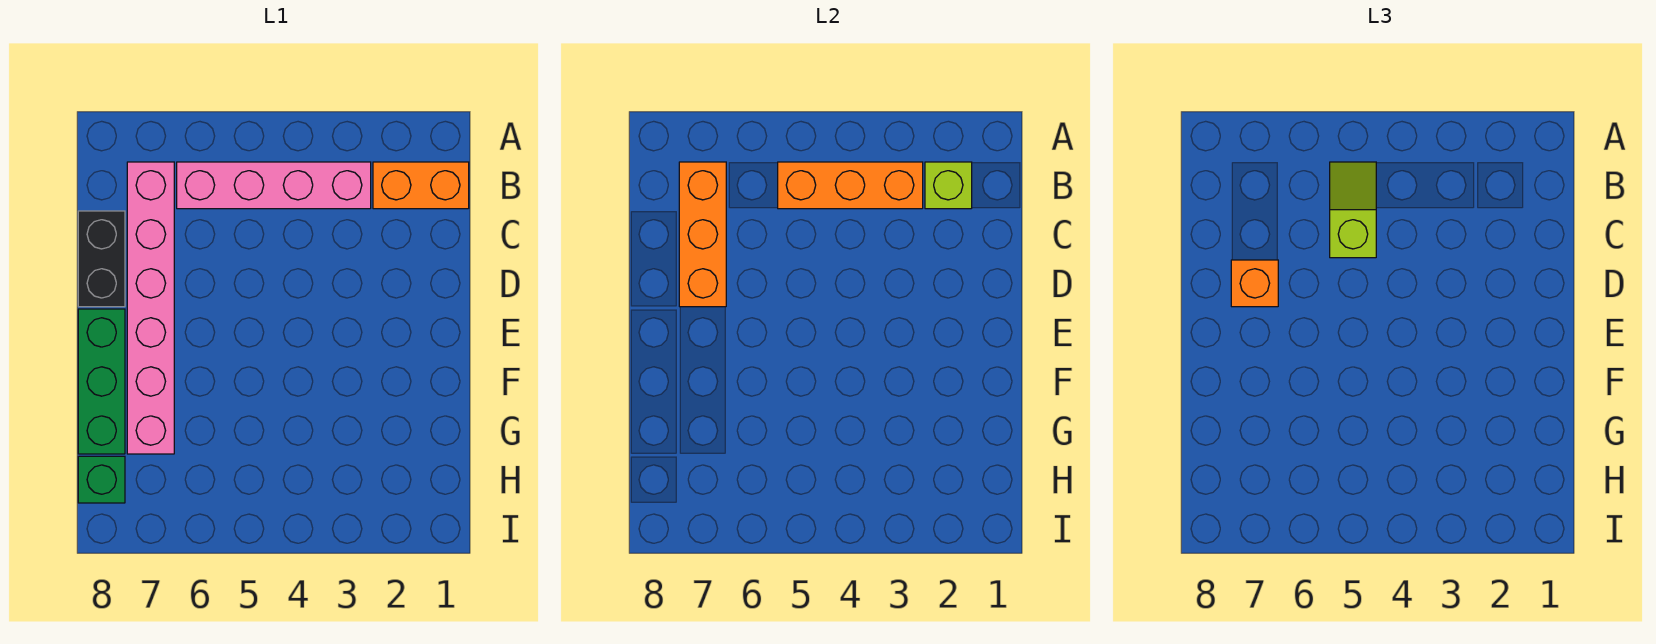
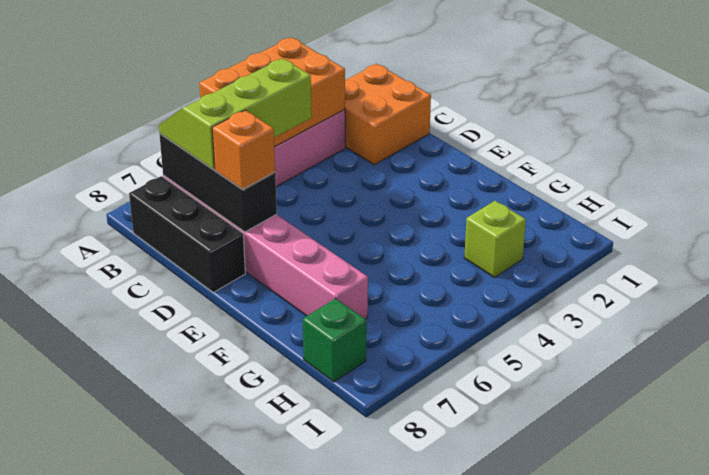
orange 1x2 brick [373,162,469,209] -> orange 2x2 brick [345,64,431,165]
lime 1x1 brick [925,162,972,209] -> lime 1x1 brick moved to [464,201,526,277]
orange 1x3 brick [778,162,923,209] -> orange 2x3 brick [199,37,345,147]
lime 1x2 slope [1330,162,1376,258] -> lime 2x3 slope [159,58,312,170]
orange 1x3 brick [679,162,726,307] -> black 1x3 brick [159,134,277,232]
black 1x2 brick [78,211,125,307] -> black 1x3 brick [129,176,245,292]
green 1x3 brick [78,309,125,454] -> none

